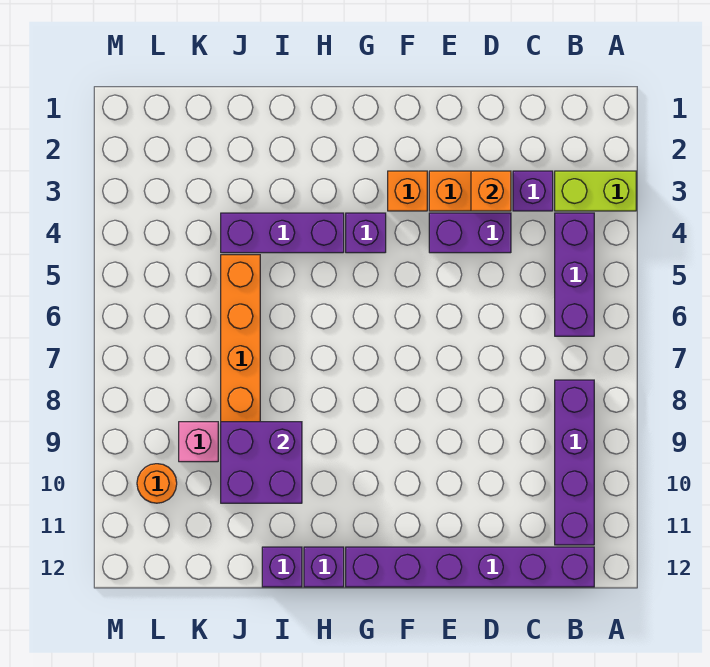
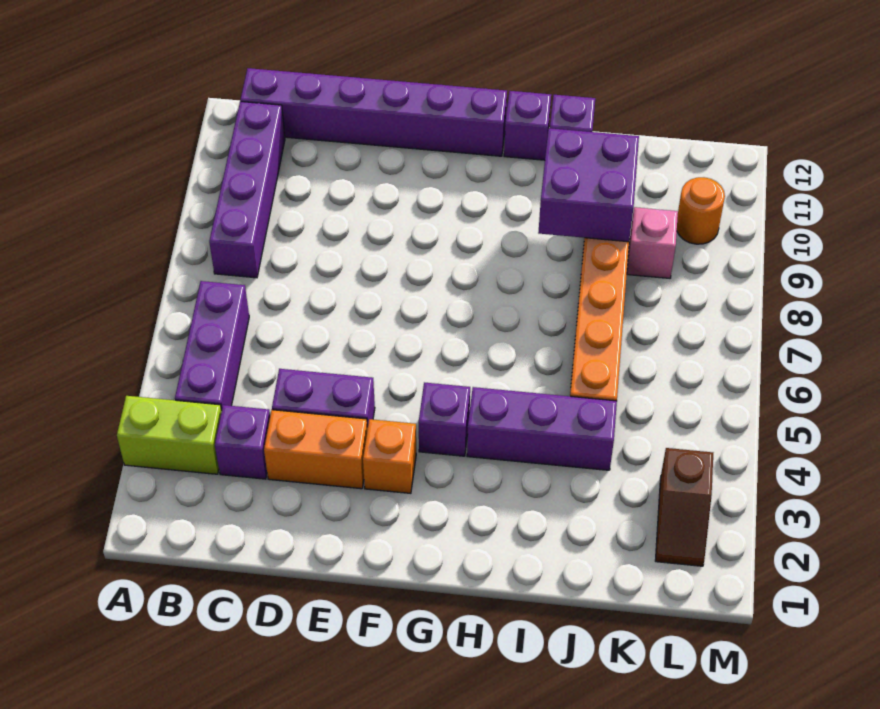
orange 1x1 brick [471,171,511,211] -> none
none -> brown 1x2 slope [655,448,713,566]

